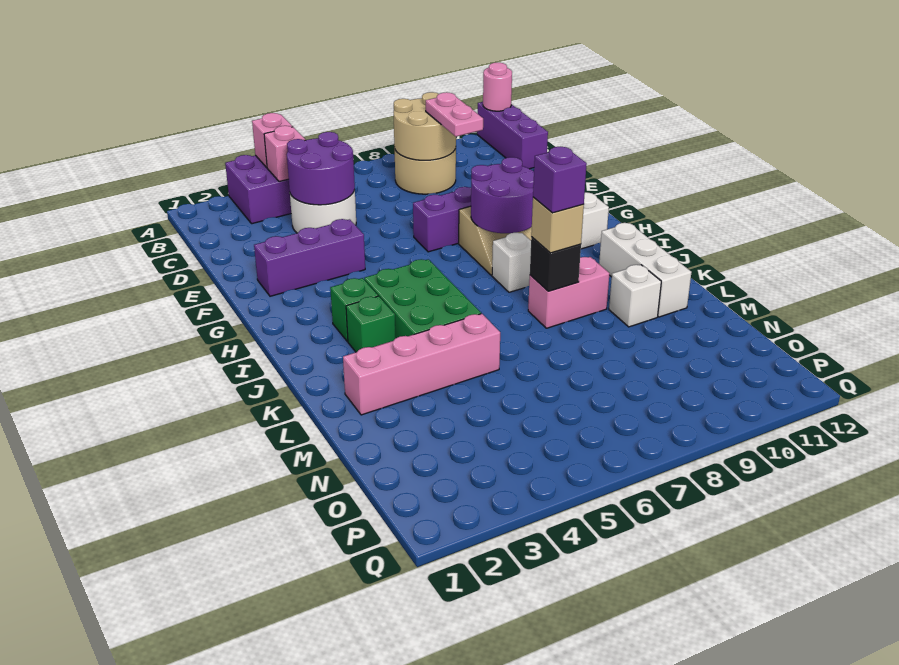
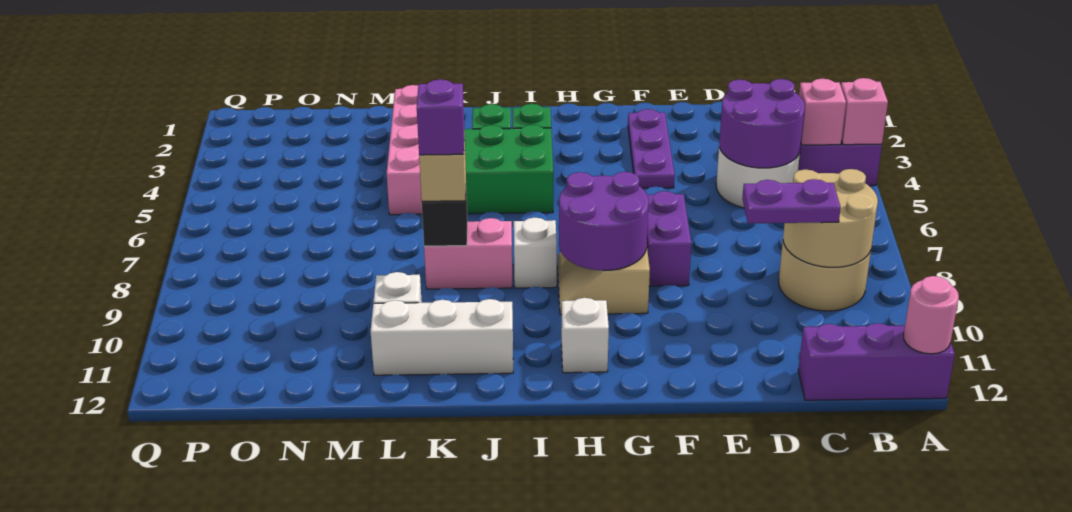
pink 1x2 plate [426,92,483,137] -> purple 1x2 plate [742,179,841,223]
purple 1x3 brick [254,219,365,296] -> purple 1x3 plate [628,109,675,188]
pink 1x2 brick [528,257,610,328] -> pink 1x2 brick turned to [424,218,512,289]

